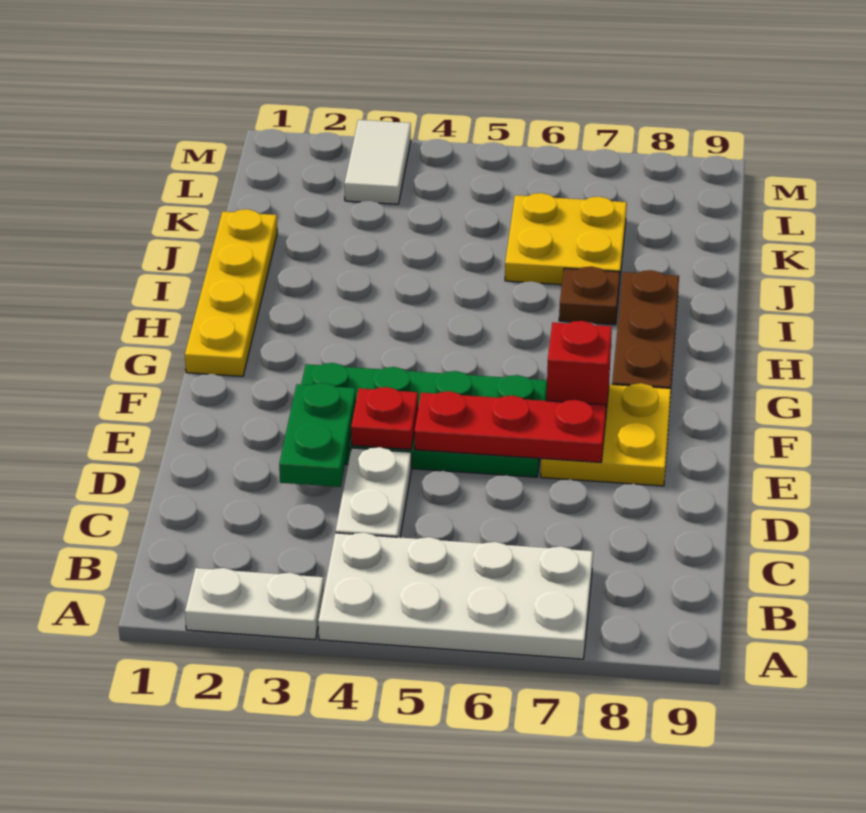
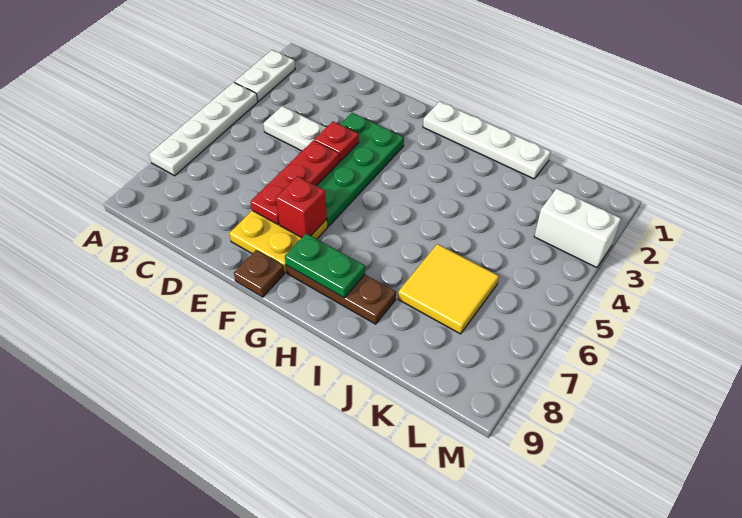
white 2x4 plate [318,533,593,659] -> white 1x4 plate [149,82,258,176]
green 1x2 plate [279,383,356,487] -> green 1x2 plate moved to [285,234,365,298]
yellow 1x4 plate [185,209,277,376] -> white 1x4 plate [423,101,551,179]
brown 1x1 plate [559,266,620,325] -> brown 1x1 plate moved to [234,250,284,297]
yellow 2x2 plate [505,193,627,286] -> yellow 2x2 tile [398,244,499,334]
white 1x2 tile [344,120,411,204] -> white 1x2 brick [534,188,621,268]

